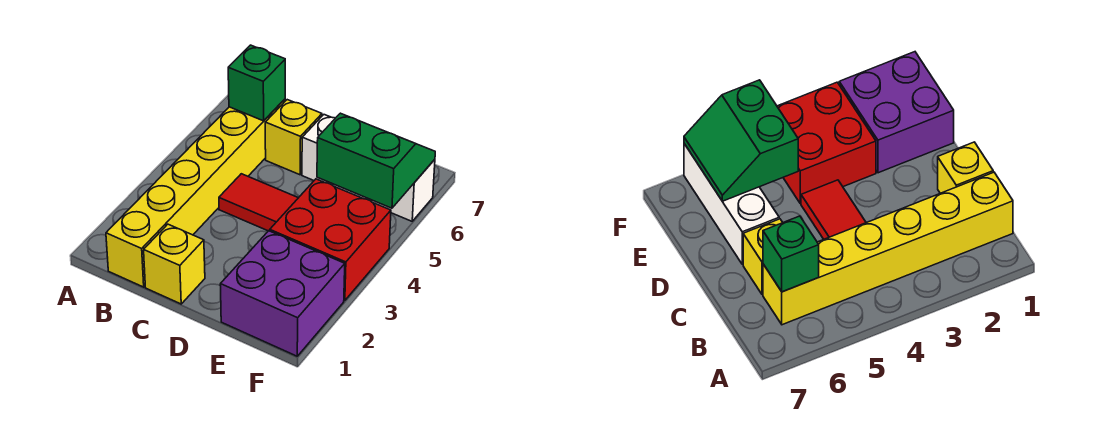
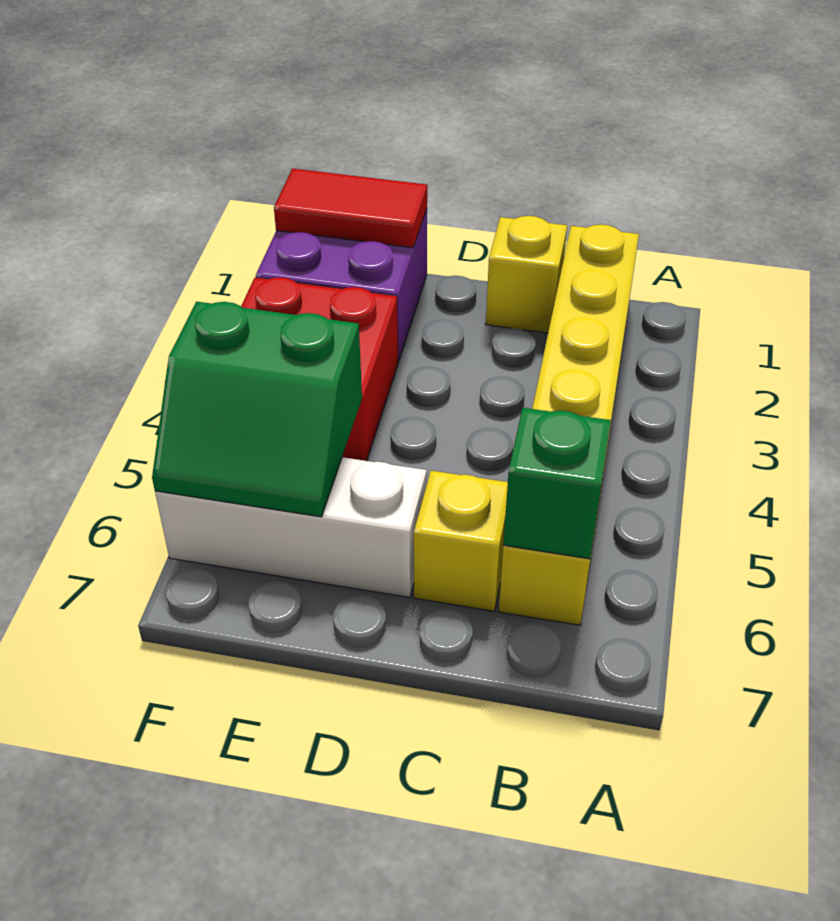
red 1x2 tile [219,174,298,231] -> red 1x2 tile moved to [274,169,427,248]

